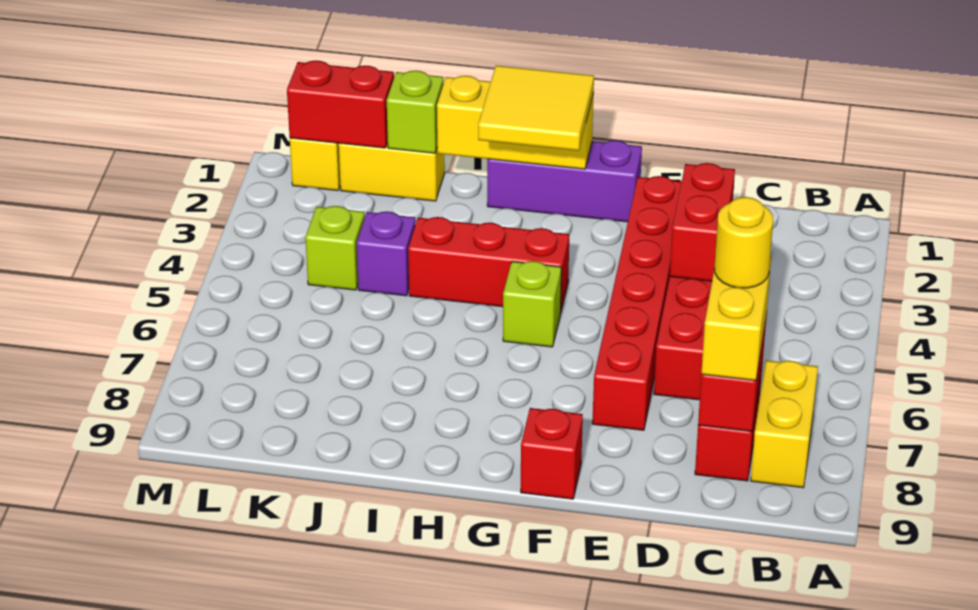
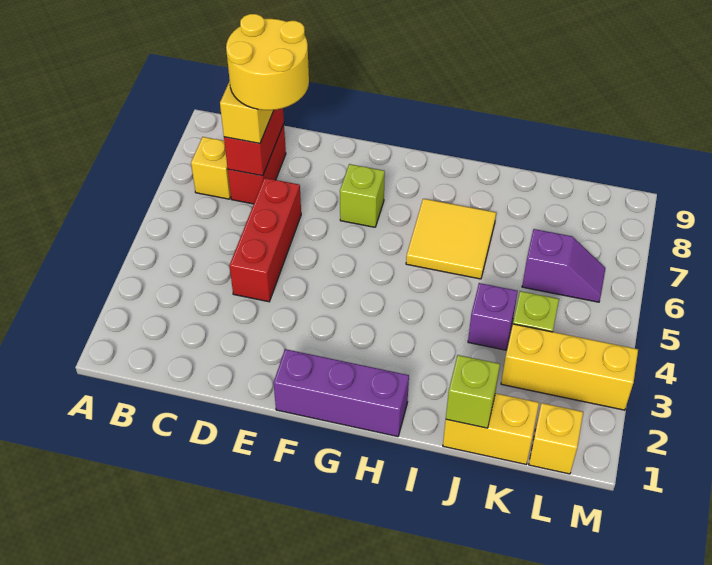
yellow 1x2 brick [751,360,818,488] -> yellow 1x1 brick [191,137,231,199]
yellow 1x1 round brick [714,197,773,288] -> yellow 2x2 round brick [226,14,309,110]
red 1x2 brick [670,163,735,281] -> none
red 1x6 brick [592,176,682,430] -> none
red 1x1 brick [521,408,583,499] -> none
yellow 1x3 brick [437,76,594,169] -> yellow 1x3 brick moved to [501,324,638,410]
yellow 2x2 tile [478,66,594,151] -> yellow 2x2 tile moved to [406,199,496,279]
red 1x3 brick [408,217,569,310] -> none
lime 1x1 brick [503,261,561,347] -> lime 1x1 brick moved to [340,164,385,227]
red 1x2 brick [287,60,394,148] -> none
none -> purple 1x2 slope [522,229,605,302]

